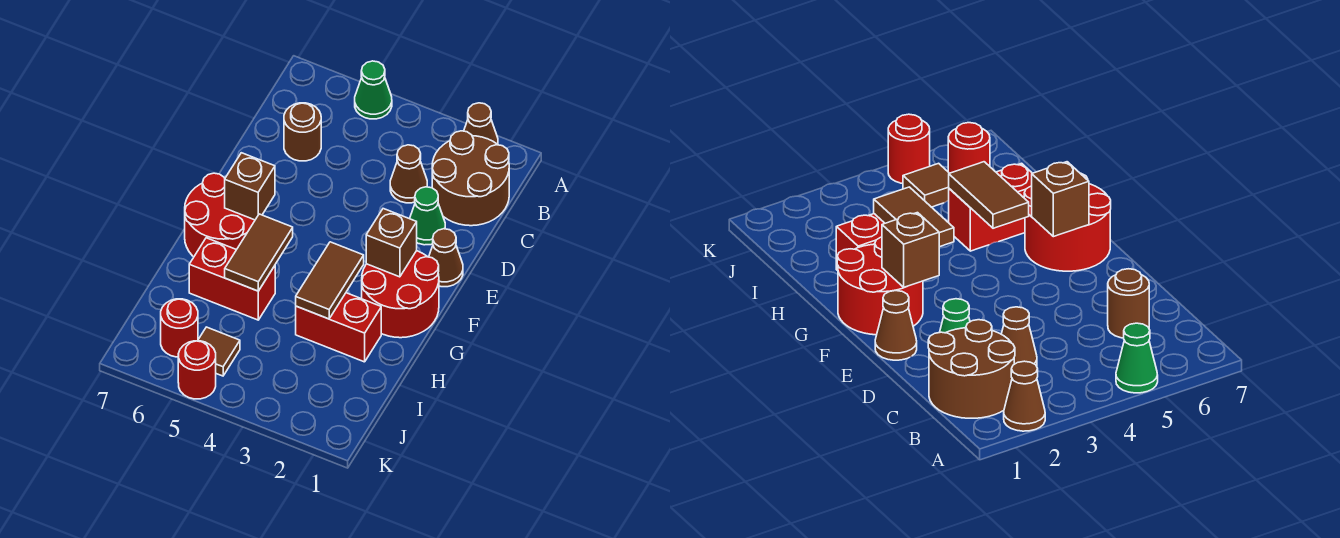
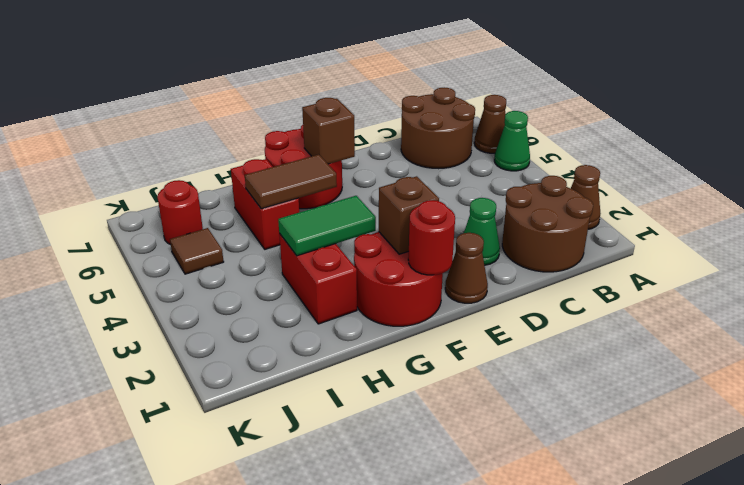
brown 1x1 cone [390,145,427,203] -> brown 1x1 cone moved to [474,95,506,153]
brown 1x1 round brick [284,103,321,161] -> brown 2x2 round brick [401,87,475,169]
brown 1x2 tile [296,242,364,319] -> green 1x2 tile [278,196,376,256]
red 1x1 round brick [178,341,216,399] -> red 1x1 round brick moved to [408,200,455,275]

